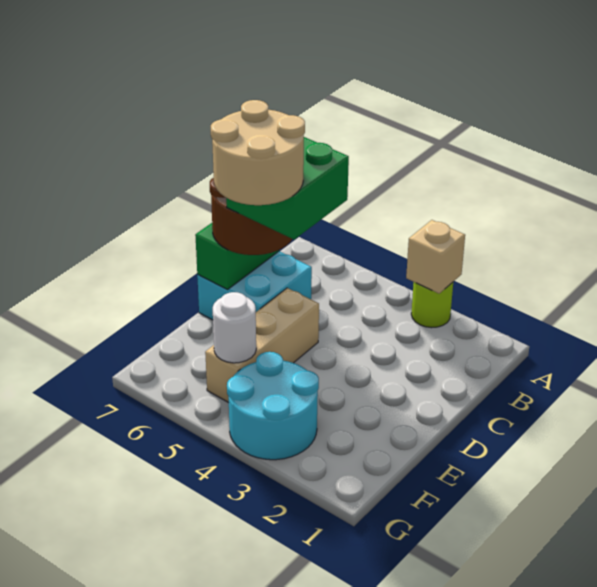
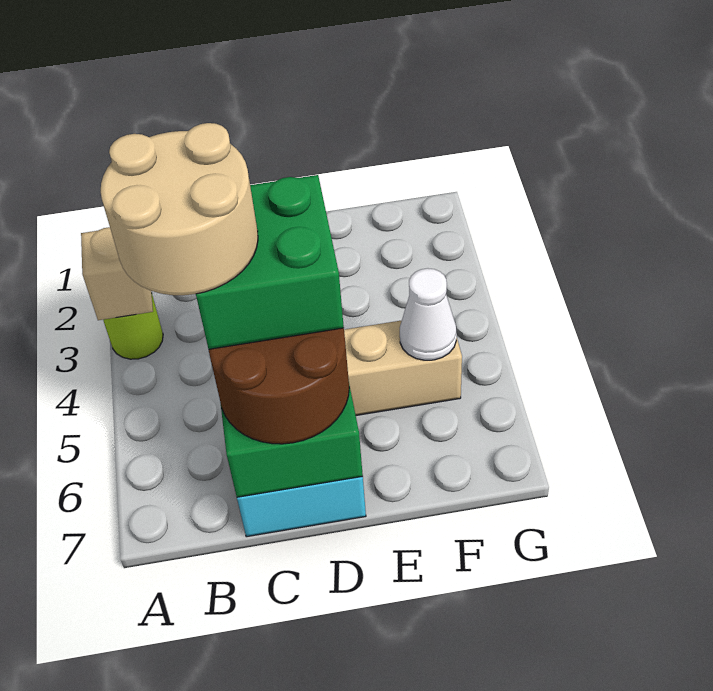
tan 2x2 round brick [211,100,305,205] -> tan 2x2 round brick moved to [101,123,258,295]
cyan 2x2 round brick [227,352,319,460] -> none
white 1x1 round brick [213,292,256,363] -> white 1x1 cone [400,268,457,360]

